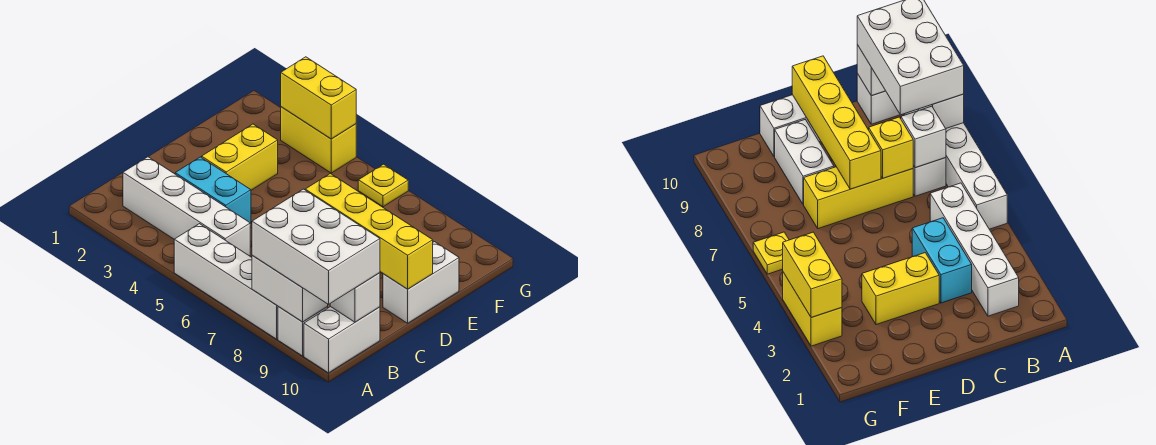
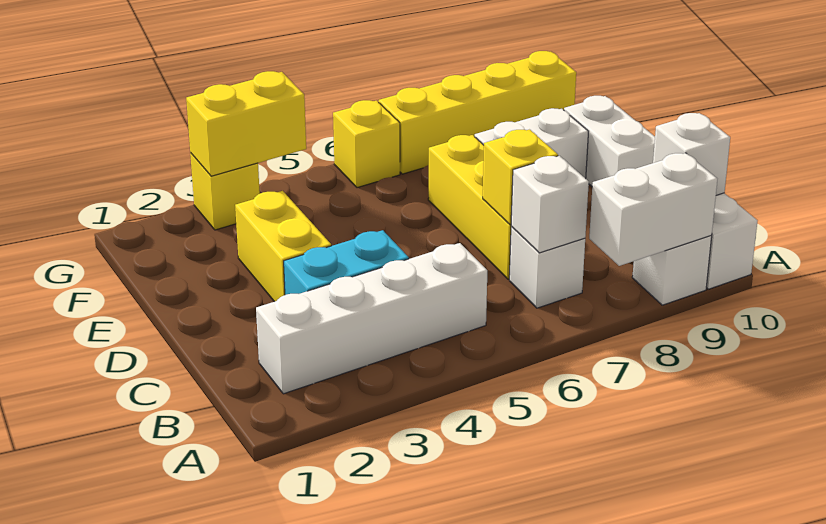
white 1x4 brick [174,224,278,339] -> none
white 2x3 brick [252,189,380,304] -> none
yellow 1x4 brick [305,174,433,289] -> yellow 1x4 brick moved to [379,51,576,174]
yellow 1x2 brick [281,107,356,173] -> yellow 1x1 brick [190,153,260,230]
yellow 1x1 plate [358,164,408,207] -> yellow 1x1 brick [333,100,400,188]

